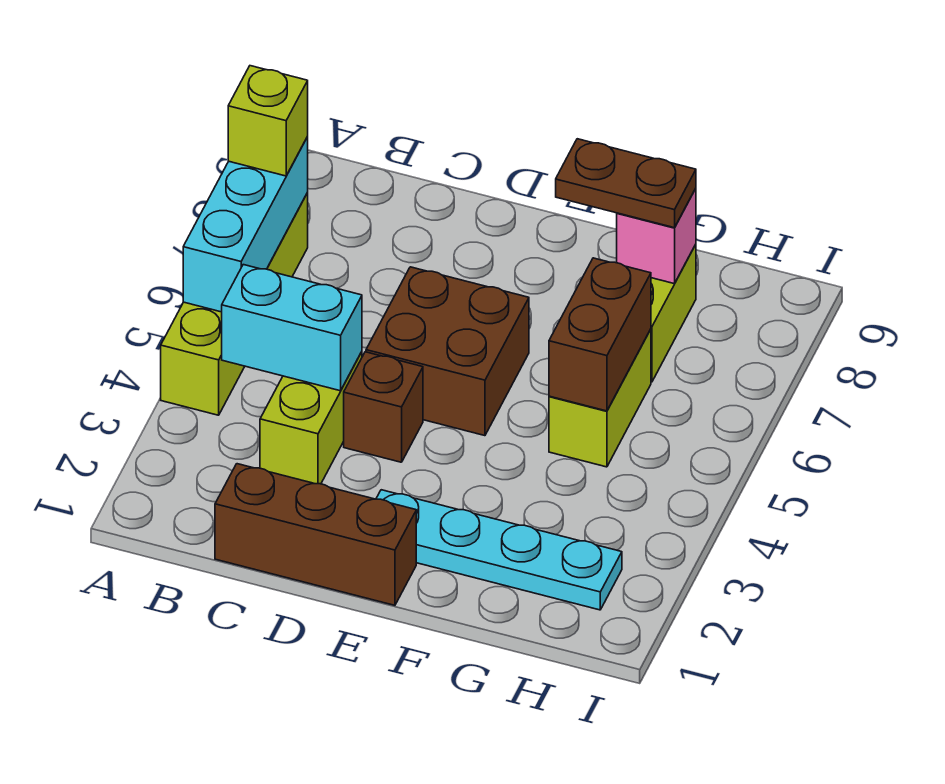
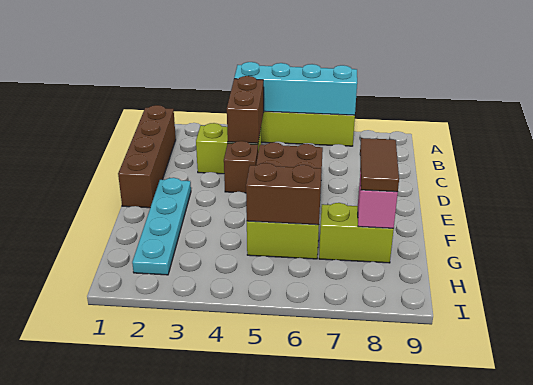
cyan 1x3 brick [183,137,308,312] -> cyan 1x4 brick [234,62,357,115]
lime 1x1 brick [228,66,308,176] -> none
cyan 1x2 brick [222,265,362,391] -> brown 1x2 brick [227,76,264,143]
brown 1x3 brick [215,464,416,605] -> brown 1x4 brick [118,105,176,208]
brown 1x2 plate [556,139,696,228] -> brown 1x2 tile [360,138,399,192]

